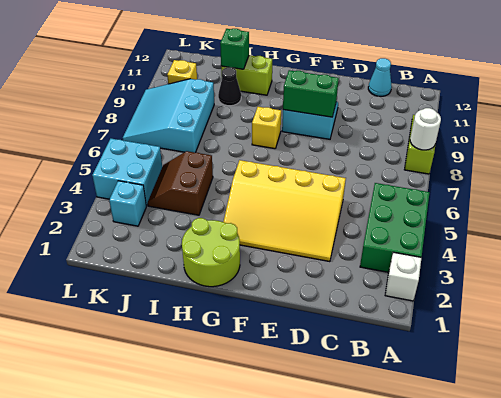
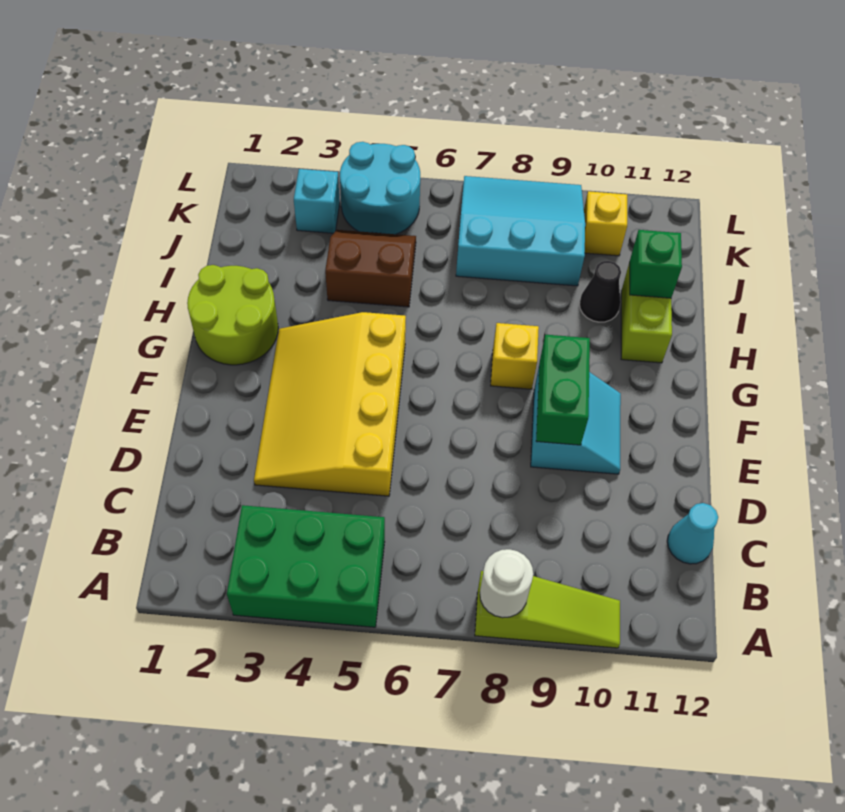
white 1x1 brick [385,252,422,301] -> none
cyan 2x2 brick [92,139,162,206] -> cyan 2x2 round brick [340,142,420,234]

